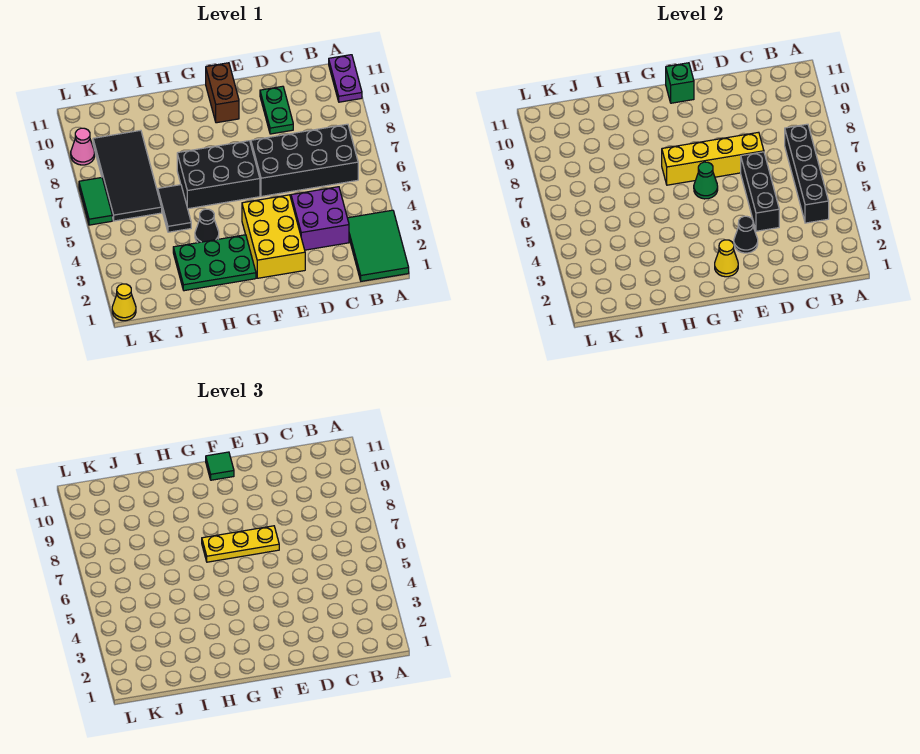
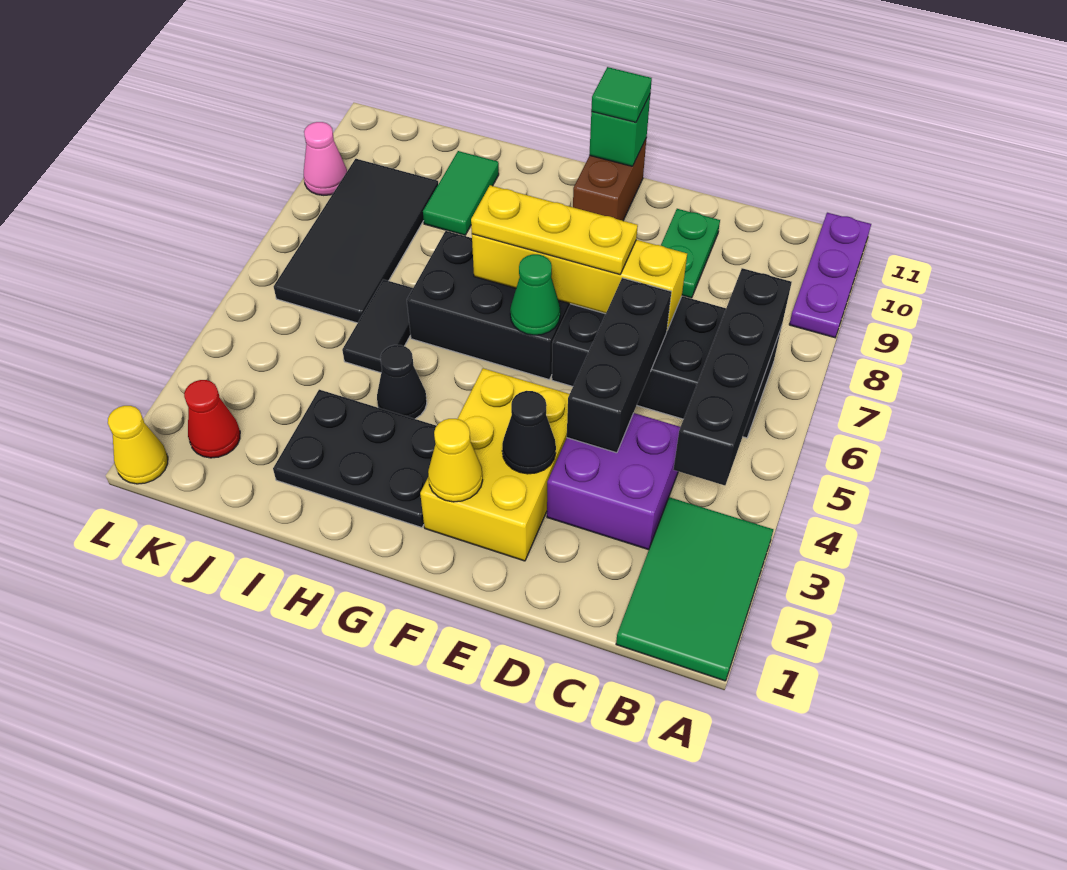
purple 1x2 plate [329,55,362,102] -> purple 1x3 plate [789,213,871,338]
green 2x3 plate [173,235,256,291] -> black 2x3 plate [273,390,436,528]
none -> red 1x1 cone [184,380,240,458]
green 1x2 tile [79,178,112,225] -> green 1x2 tile moved to [423,151,499,235]

